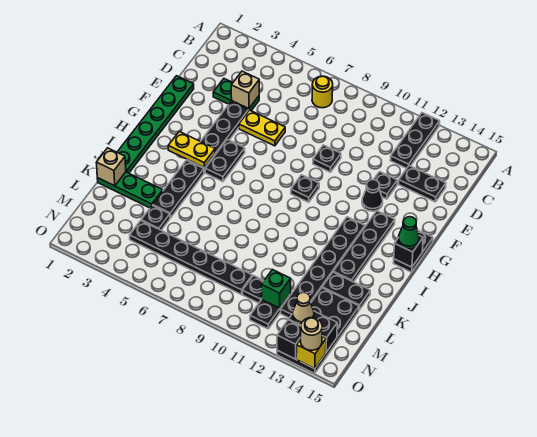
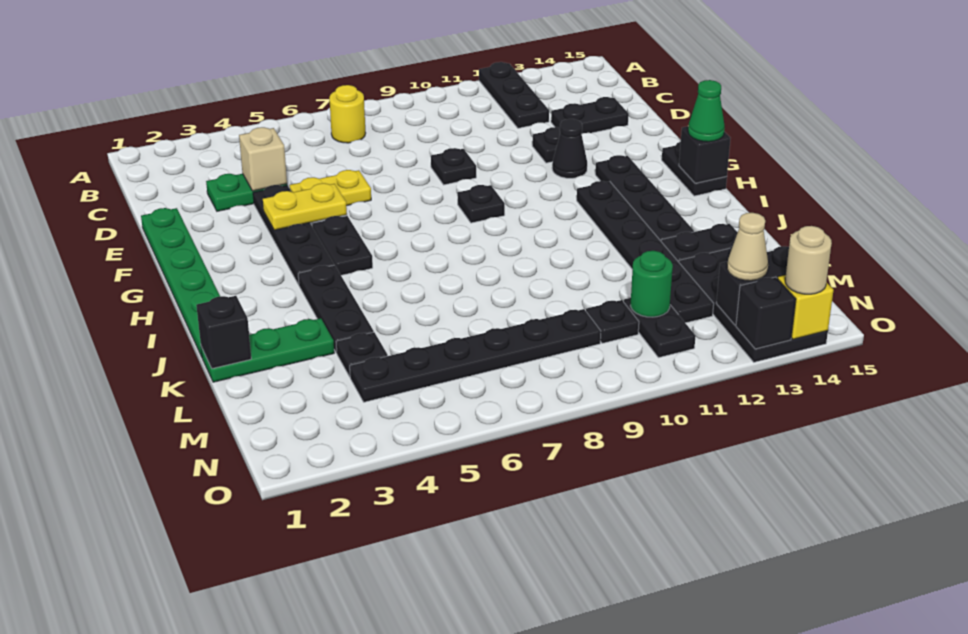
yellow 1x2 plate [168,132,215,168] -> yellow 1x2 plate moved to [263,183,347,230]
tan 1x1 brick [96,148,126,186] -> black 1x1 brick [196,296,251,368]
green 1x1 brick [261,270,291,308] -> green 1x1 round brick [630,251,673,317]

